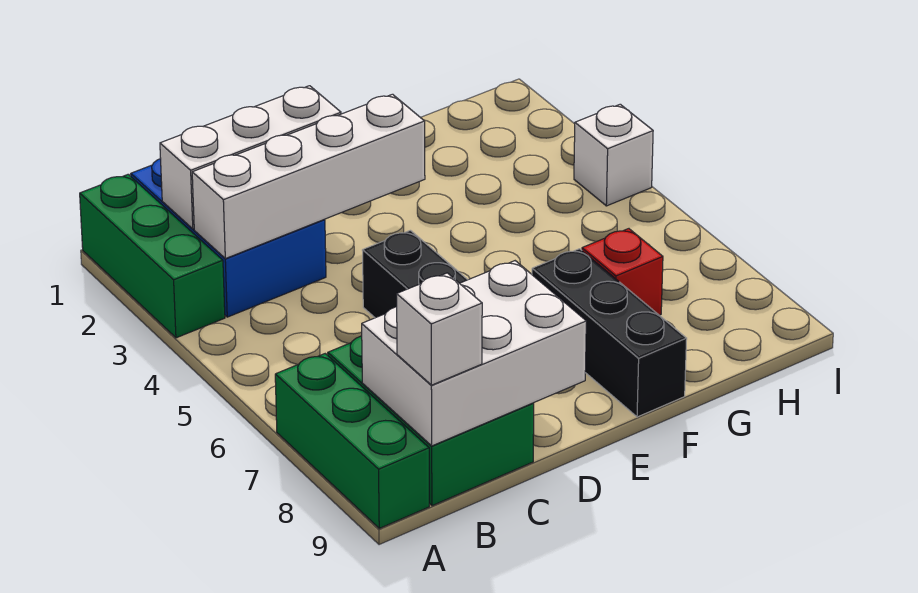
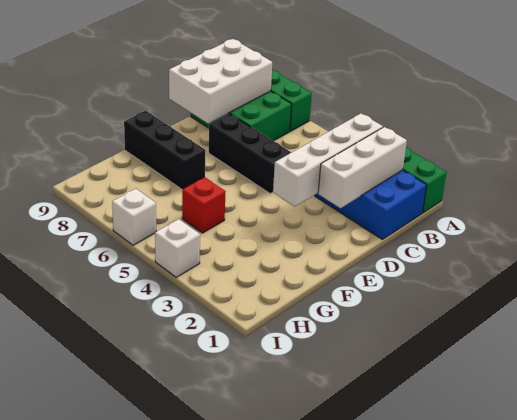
white 1x1 brick [397,273,482,385] -> white 1x1 brick moved to [112,189,156,245]
red 1x1 brick [582,229,663,315] -> red 1x1 brick moved to [182,177,226,233]

